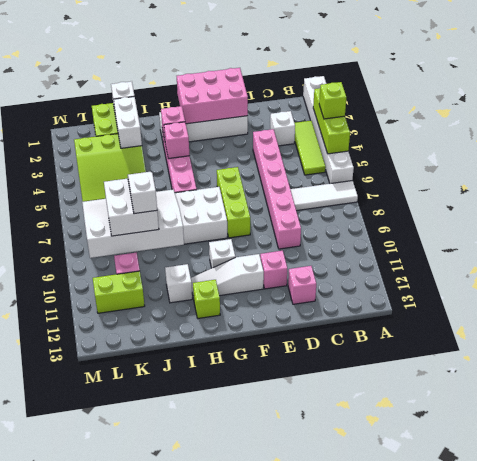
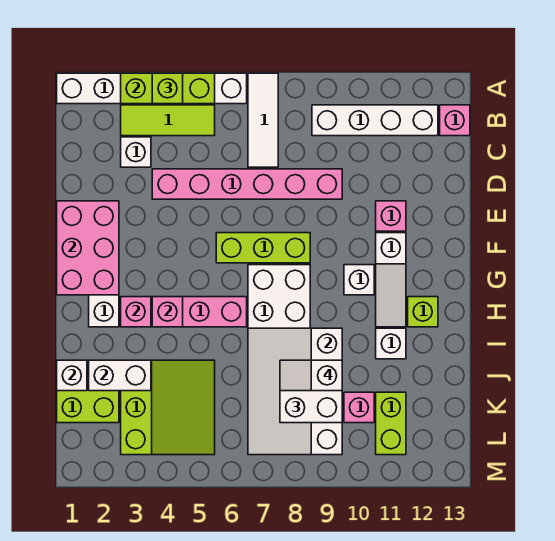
none -> white 1x4 brick [312,105,438,136]
pink 1x1 brick [288,266,316,304] -> pink 1x1 brick moved to [440,105,470,136]

